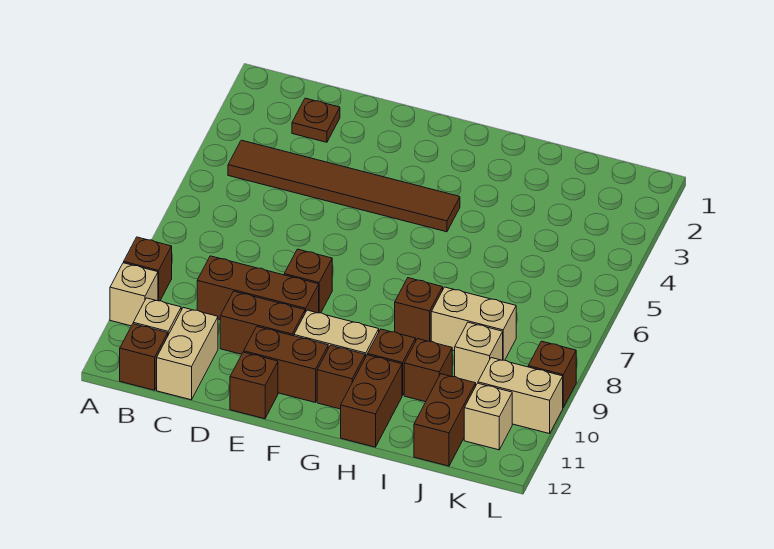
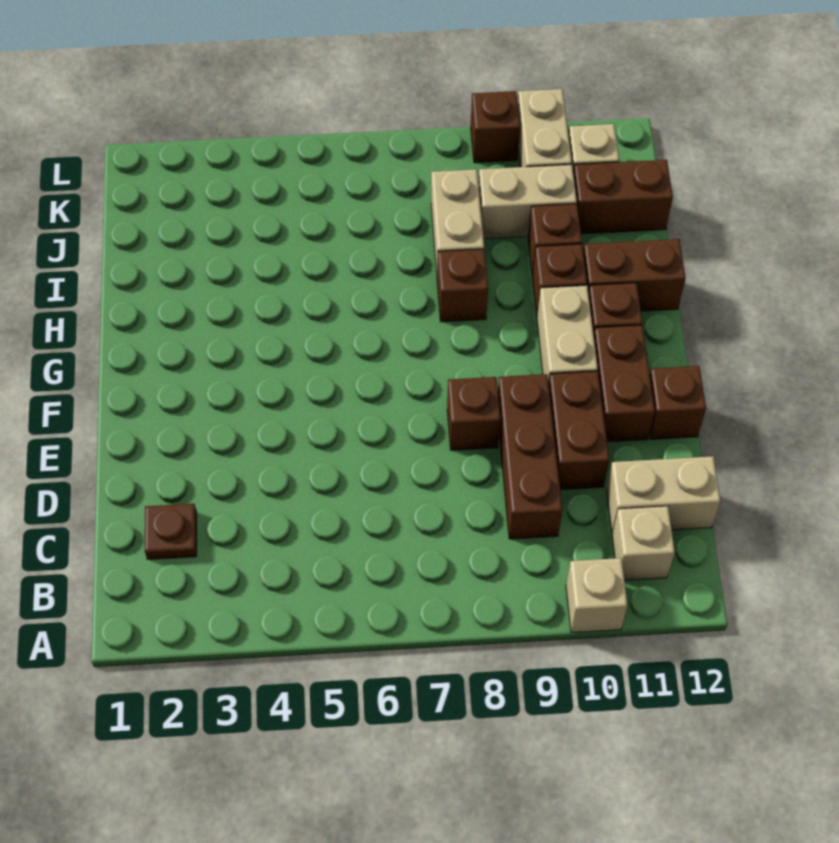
brown 1x1 brick [124,237,172,301] -> none
brown 1x6 tile [228,140,460,232] -> none
brown 1x1 brick [120,324,168,390] -> none
tan 1x1 brick [455,322,503,385] -> tan 1x2 brick [478,165,577,239]

